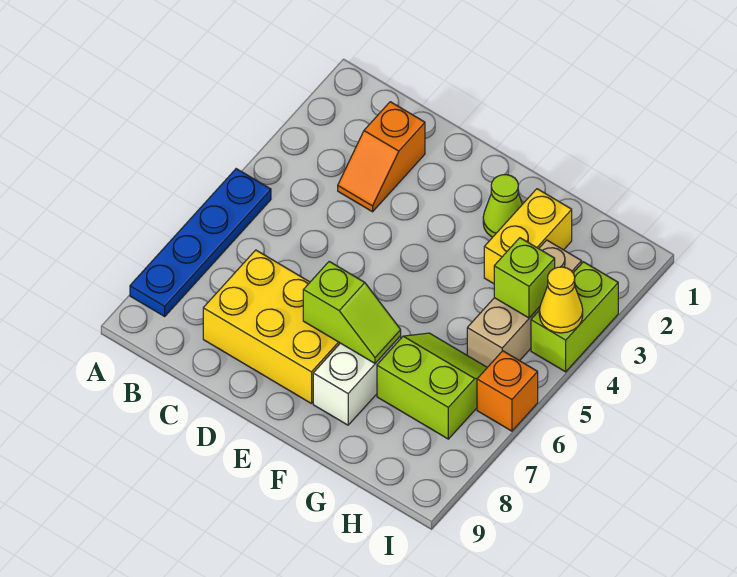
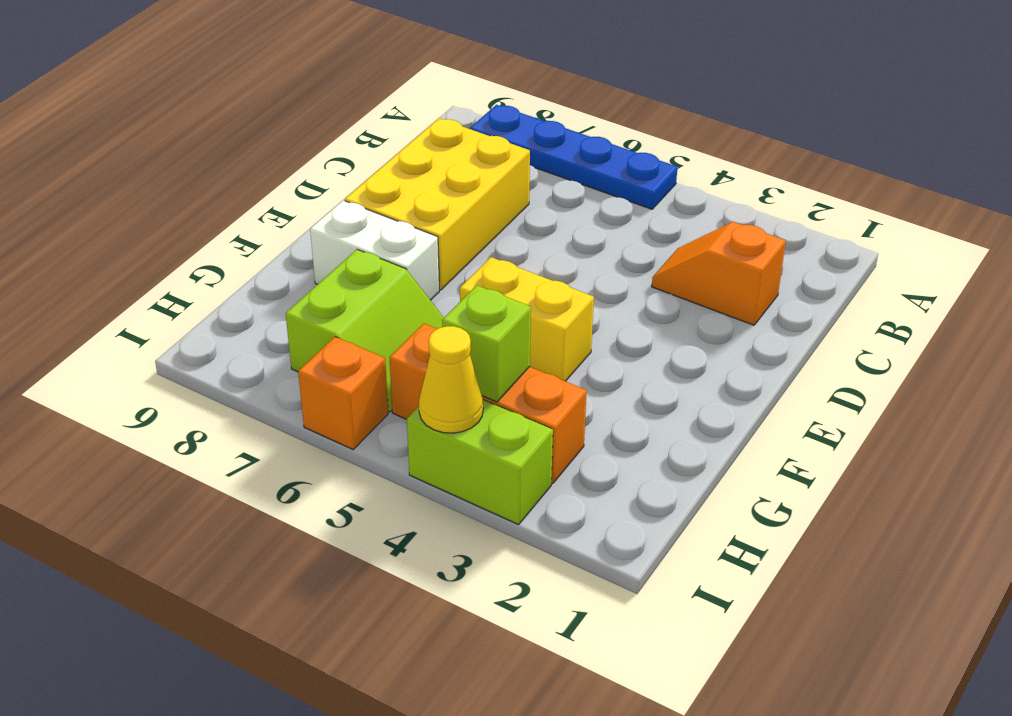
lime 1x2 slope [303,262,401,363] -> none
lime 1x1 cone [483,175,522,237] -> none
yellow 1x2 brick [484,189,572,284] -> yellow 1x2 brick moved to [460,257,594,381]
tan 1x3 brick [467,240,582,367] -> orange 1x3 brick [389,324,587,484]

